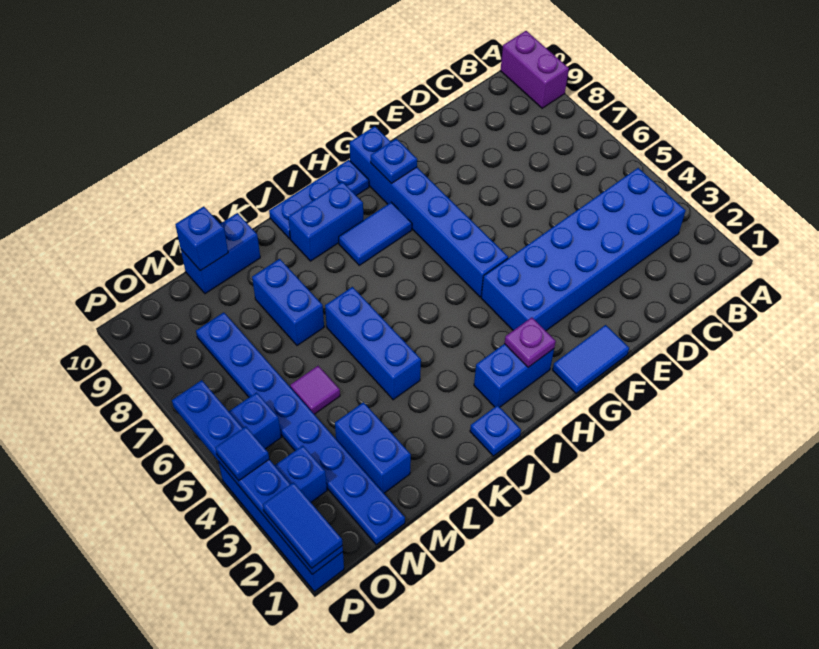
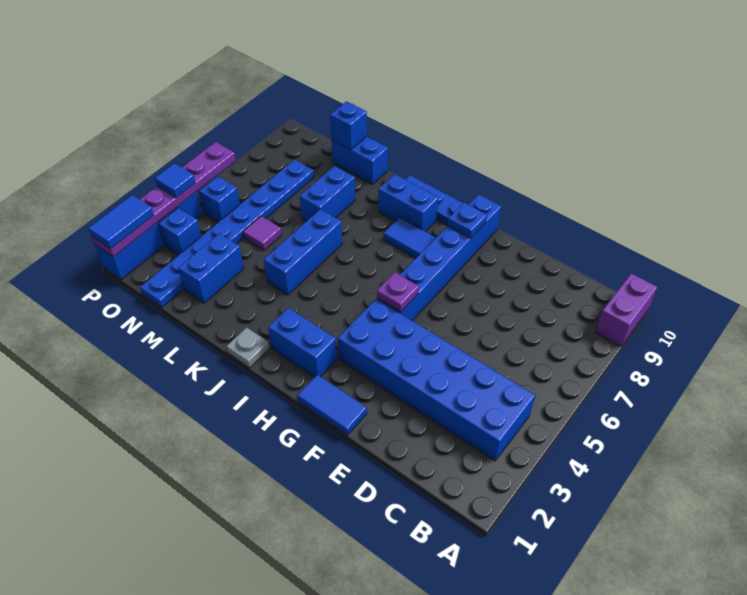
purple 1x1 plate [504,317,556,367] -> purple 1x1 plate moved to [377,272,419,312]
blue 1x1 plate [470,405,521,456] -> grey 1x1 plate [226,327,270,368]
blue 1x6 plate [172,380,343,574] -> purple 1x6 plate [92,142,236,257]

